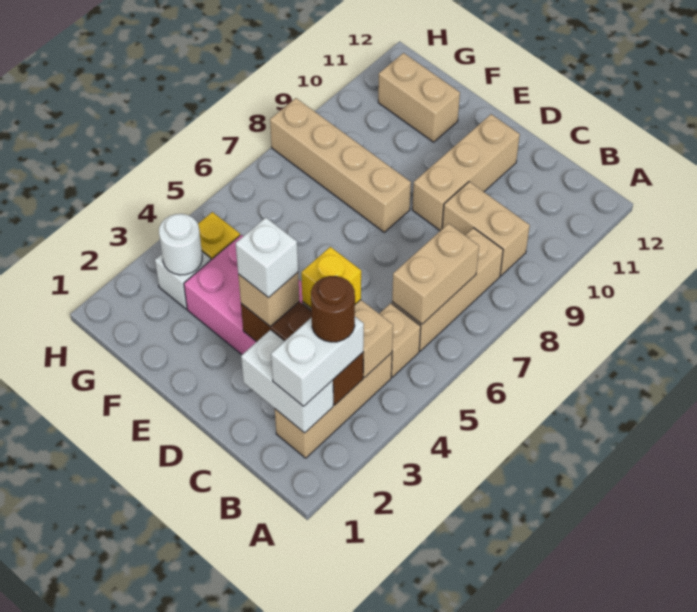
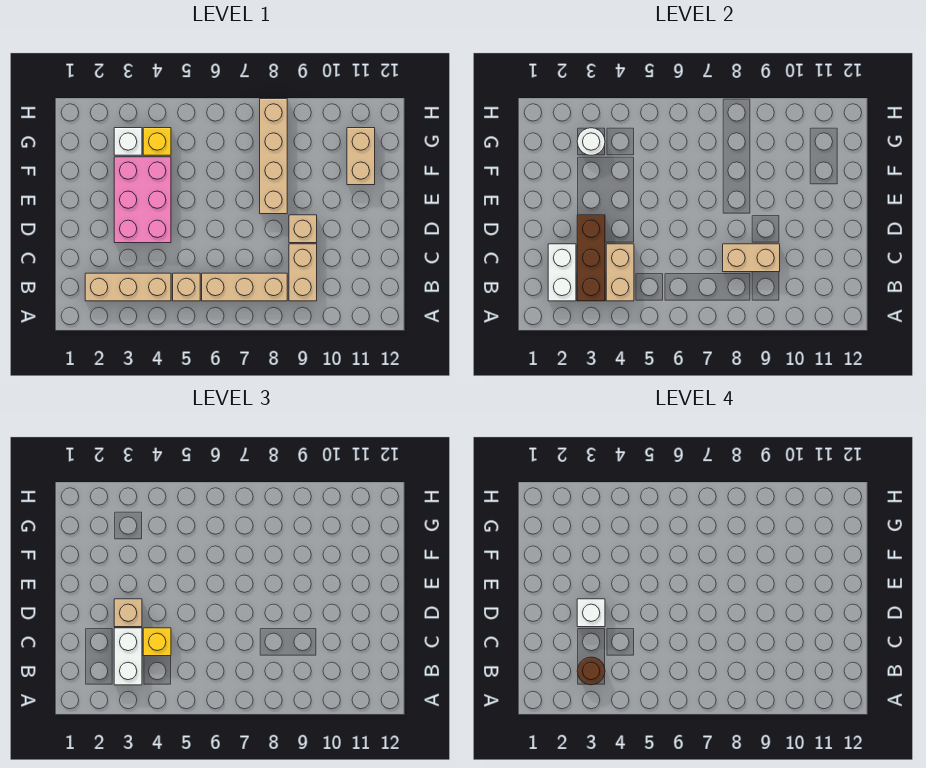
white 1x2 brick [271,317,364,406] -> white 1x2 brick turned to [114,628,142,685]
tan 1x2 brick [392,223,479,324] -> tan 1x2 brick moved to [723,244,780,272]
tan 1x3 brick [412,114,520,231] -> tan 1x1 brick [289,215,317,243]

